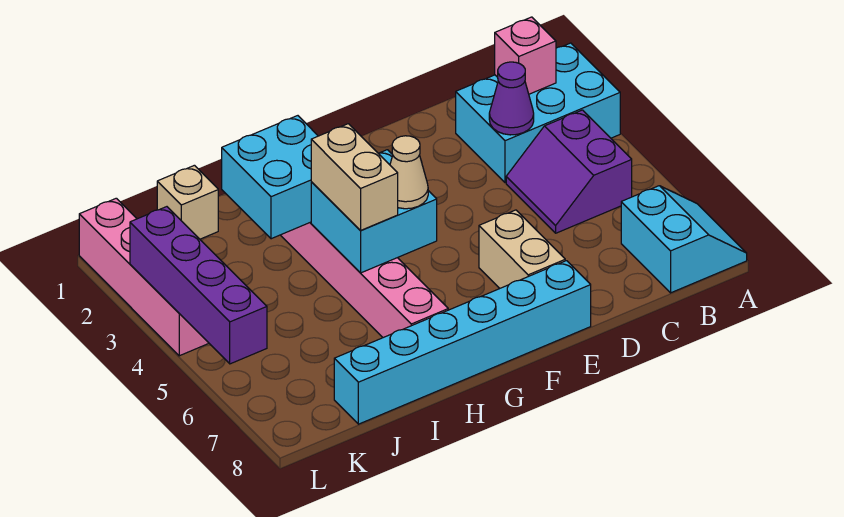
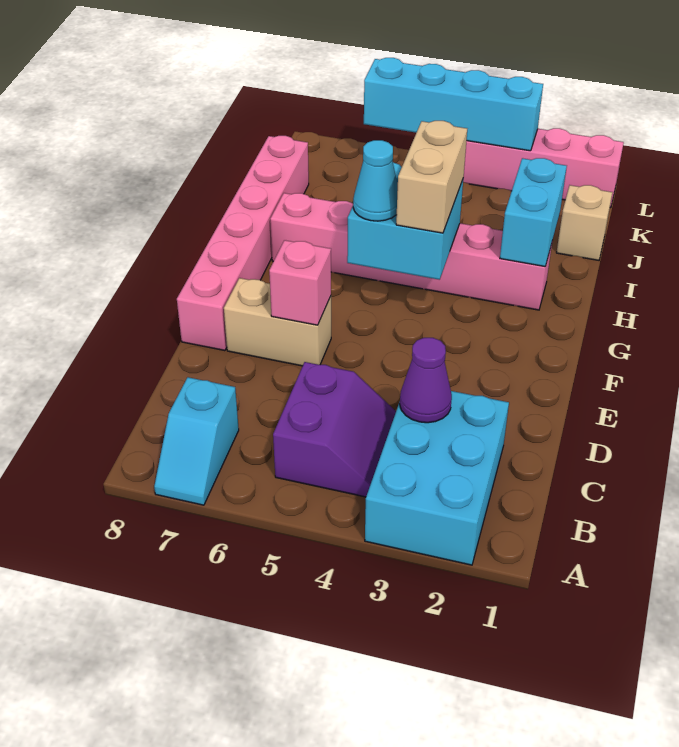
cyan 2x2 slope [621,186,747,293] -> cyan 1x2 slope [154,377,239,505]
pink 1x1 brick [495,17,556,94] -> pink 1x1 brick moved to [269,240,331,325]
purple 2x2 slope [506,110,632,233] -> purple 2x2 slope turned to [273,362,396,497]
cyan 1x6 brick [334,261,591,424] -> pink 1x6 brick [177,136,309,351]
tan 1x1 cone [390,136,428,209] -> cyan 1x1 cone [353,140,398,221]
cyan 2x2 brick [222,116,318,239] -> cyan 1x2 brick [500,158,567,266]
tan 1x2 brick [311,124,398,231] -> tan 1x2 brick turned to [396,121,467,233]
purple 1x4 brick [130,207,267,364] -> cyan 1x4 brick [364,58,543,151]

